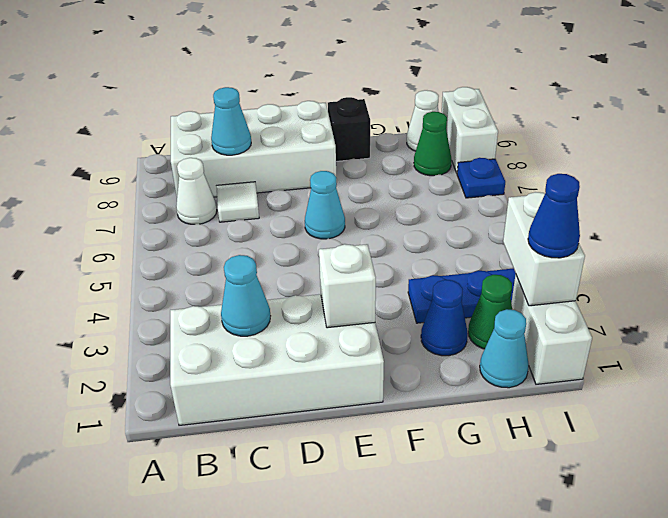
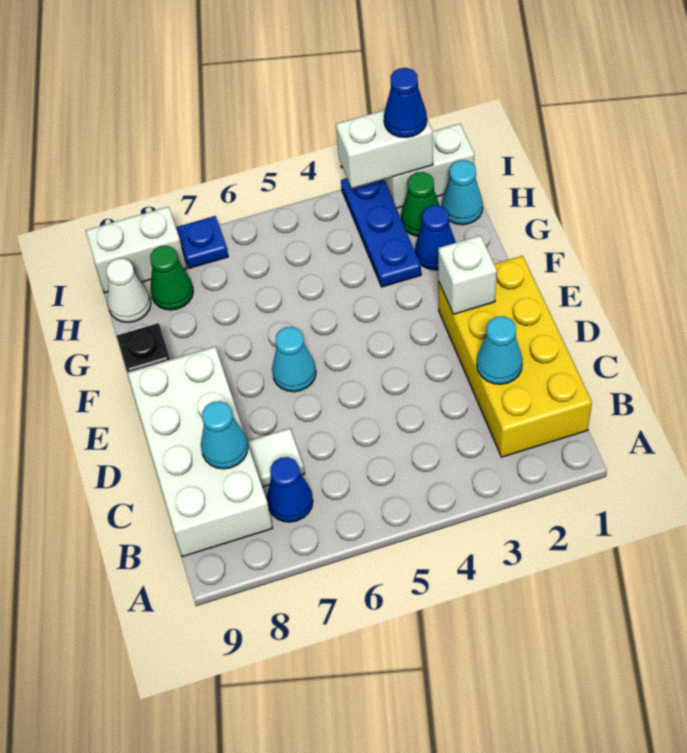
white 2x4 brick [170,294,384,425] -> yellow 2x4 brick [439,256,592,457]
white 1x1 cone [176,158,217,224] -> blue 1x1 cone [267,457,313,522]

